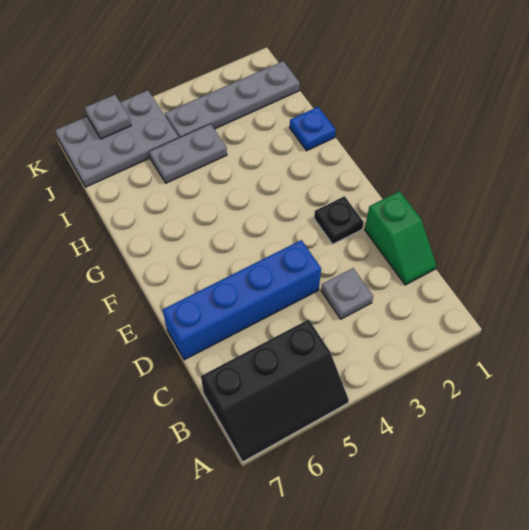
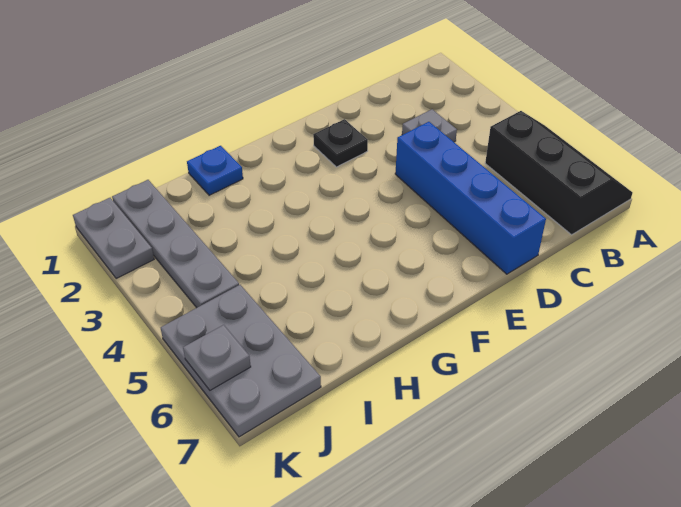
green 1x2 slope [365,191,436,285] -> none
grey 1x2 plate [149,124,227,183] -> grey 1x2 plate moved to [73,198,154,279]

